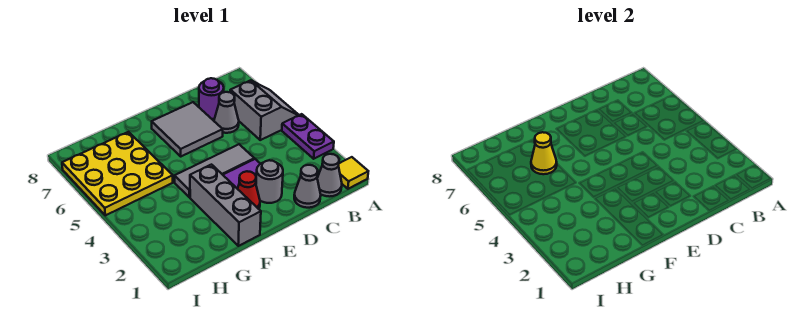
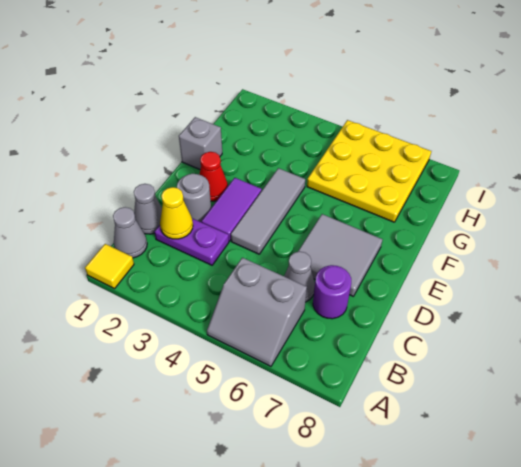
purple 1x2 plate [282,114,334,159] -> purple 1x2 plate moved to [154,218,229,265]
grey 1x3 brick [190,165,261,246] -> grey 1x1 brick [179,117,222,169]
yellow 1x1 cone [531,132,557,174] -> yellow 1x1 cone moved to [160,187,193,239]

